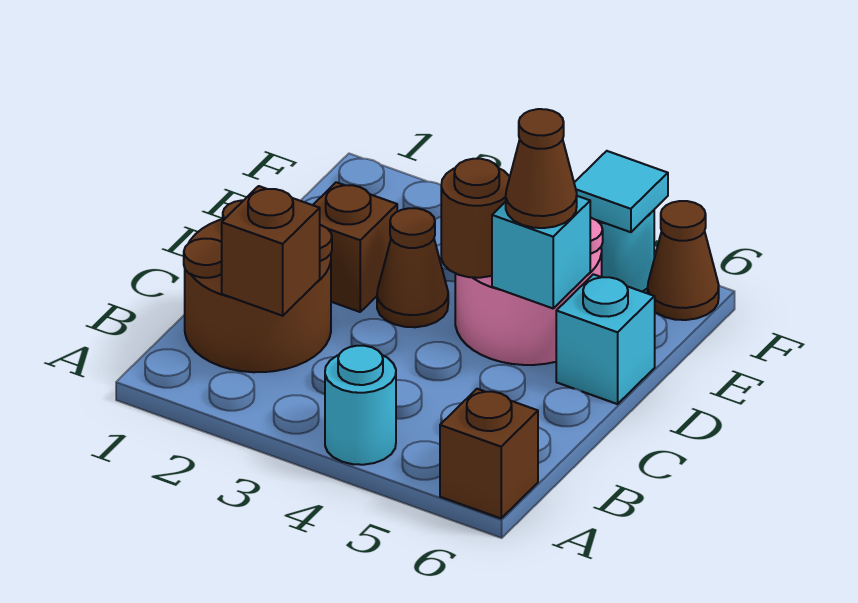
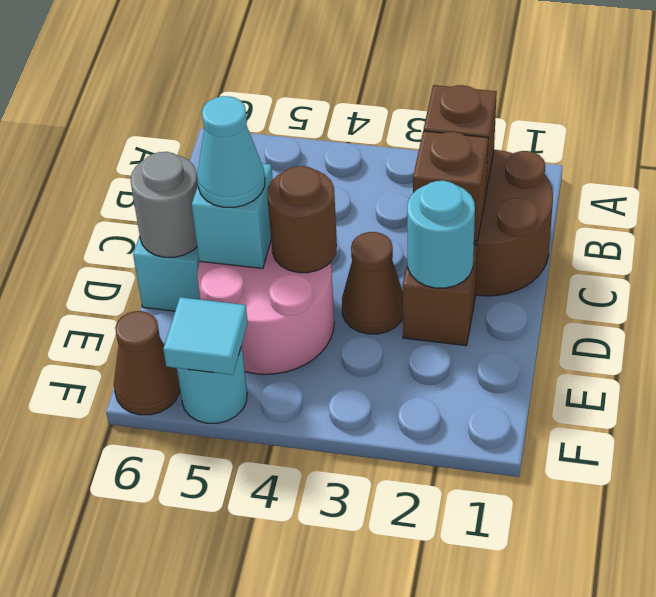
cyan 1x1 round brick [325,346,396,465] -> cyan 1x1 round brick moved to [407,181,475,288]
brown 1x1 brick [440,389,538,518] -> brown 1x1 brick moved to [413,131,488,241]
brown 1x1 cone [506,109,577,228] -> cyan 1x1 cone [197,96,265,207]
none -> grey 1x1 round brick [131,152,198,257]

